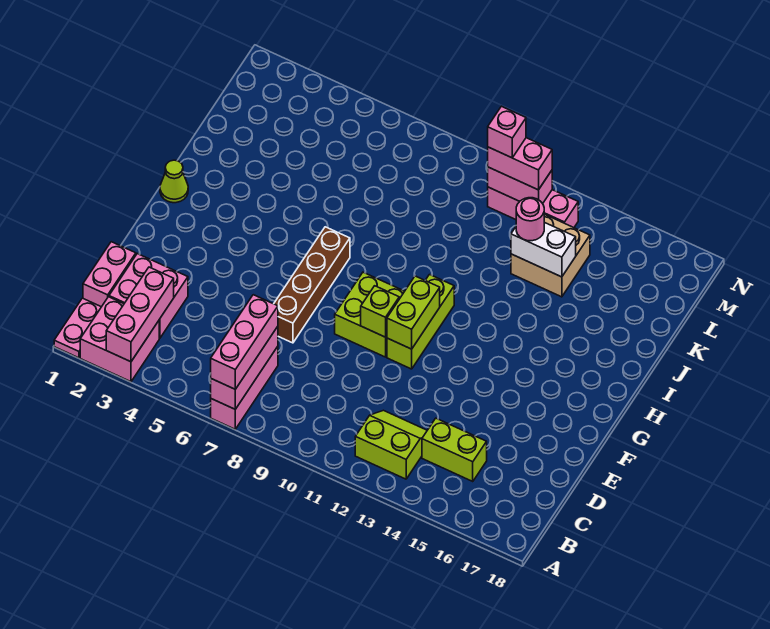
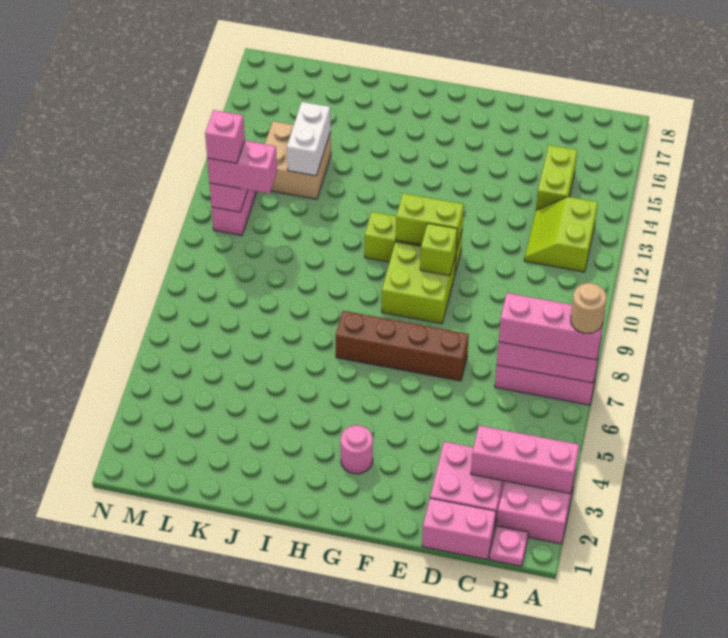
pink 1x2 plate [54,298,101,358] -> pink 1x1 plate [490,526,528,566]
none -> tan 1x1 round brick [571,283,606,334]
lime 1x1 cone [160,160,188,203] -> none
pink 1x1 round brick [516,198,544,241] -> pink 1x1 round brick moved to [341,425,373,474]
pink 1x2 brick [488,138,552,190] -> pink 1x2 brick turned to [207,141,277,194]

